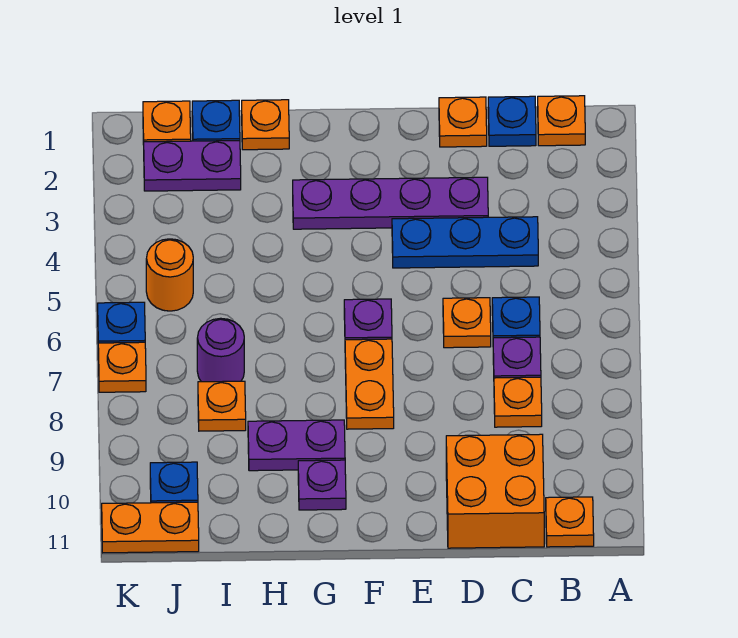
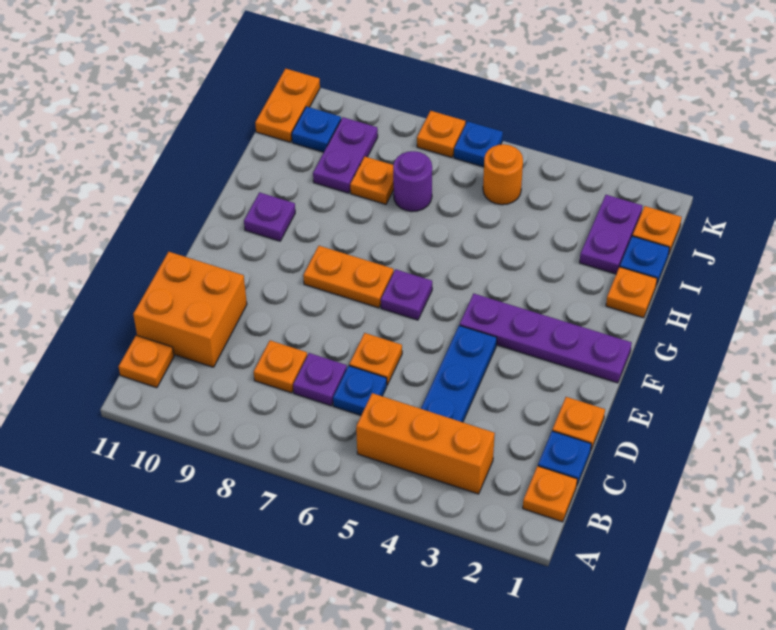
none -> orange 1x3 brick [356,393,495,494]
purple 1x4 plate [293,177,488,229] -> purple 1x4 plate turned to [460,294,632,383]
purple 1x2 plate [248,420,345,471] -> purple 1x2 plate moved to [313,117,378,193]

